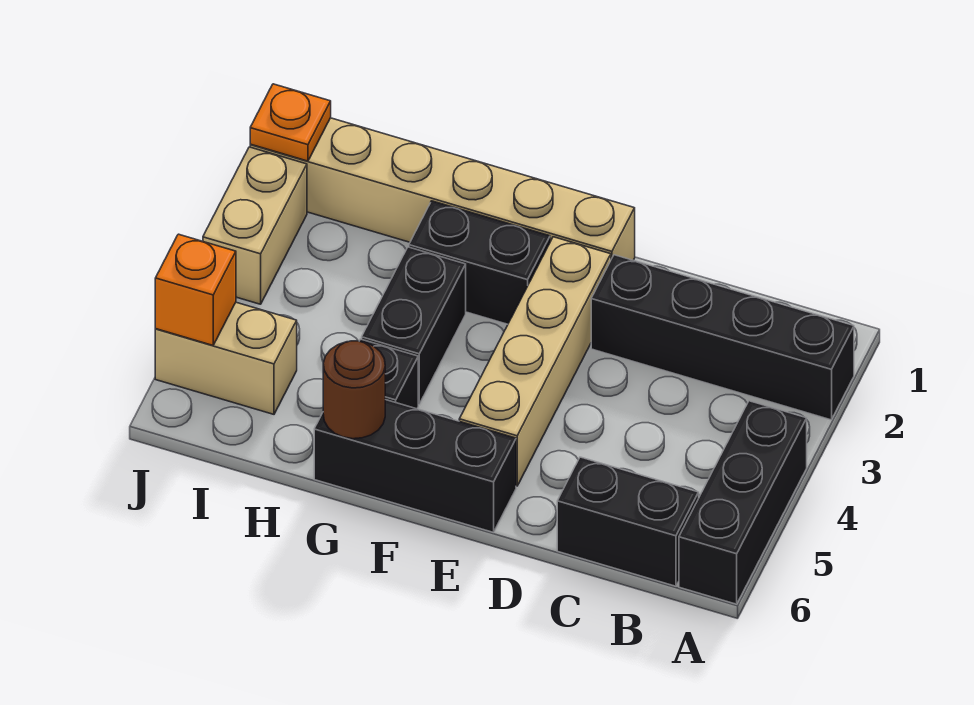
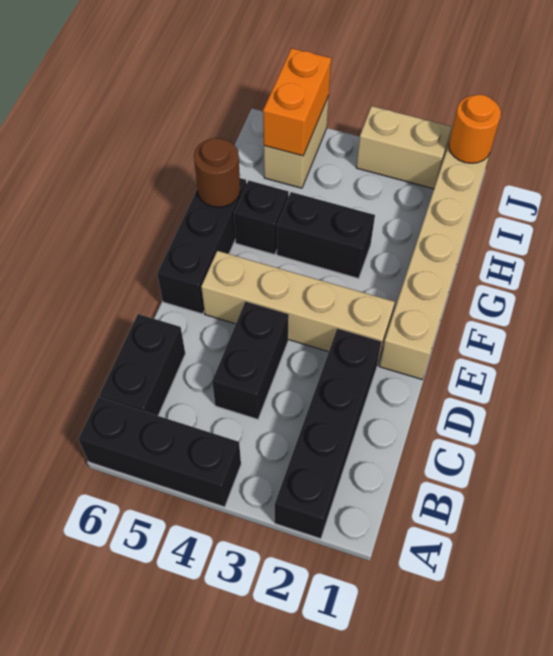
black 1x2 brick [409,201,550,324] -> black 1x2 brick moved to [212,301,289,419]
orange 1x1 plate [250,84,331,161] -> orange 1x1 round brick [449,95,501,163]
orange 1x1 brick [155,234,236,345] -> orange 1x2 brick [263,48,331,156]

